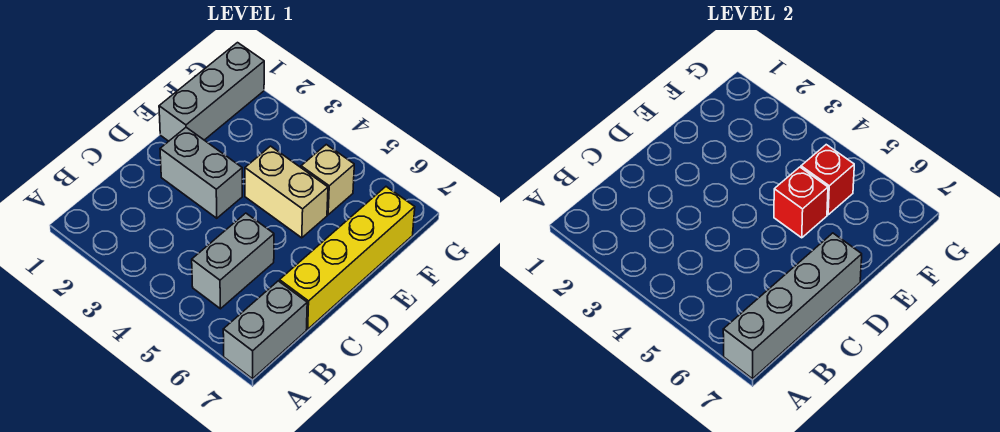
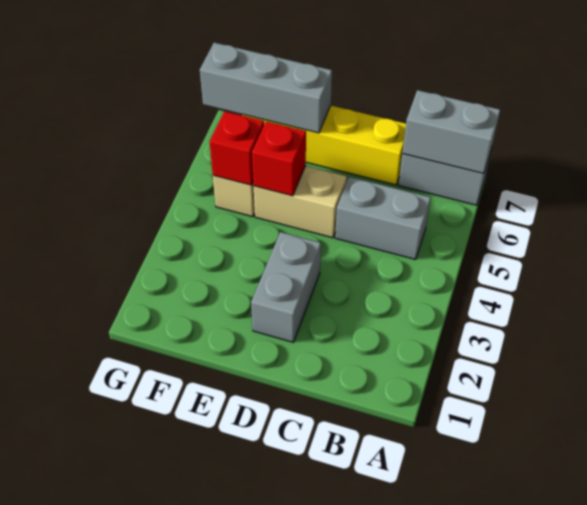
grey 1x4 brick [723,233,862,379] -> grey 1x2 brick [402,90,500,174]
grey 1x3 brick [159,43,264,141] -> grey 1x3 brick moved to [200,42,332,133]
tan 1x2 brick [245,146,328,238] -> tan 1x2 brick turned to [254,166,347,238]

